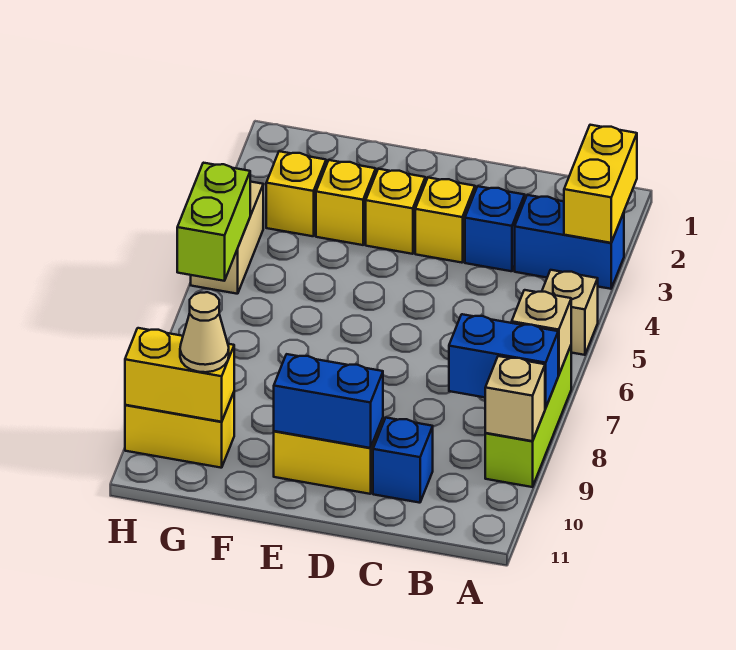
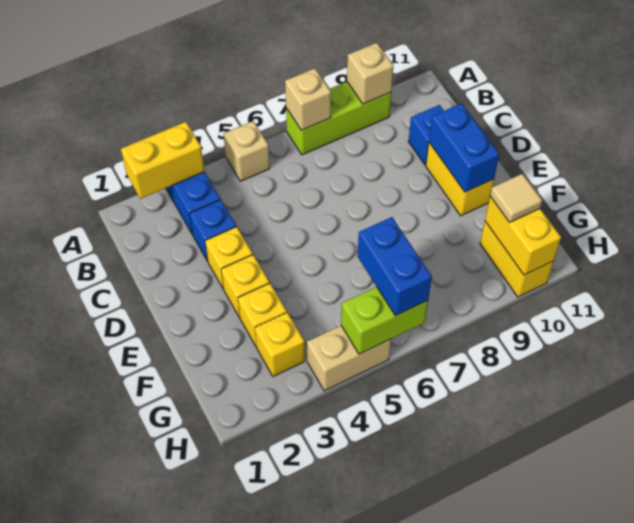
blue 1x2 brick [449,314,558,408] -> blue 1x2 brick moved to [358,217,432,316]
tan 1x1 cone [180,292,229,372] -> tan 1x1 tile [490,174,542,223]

